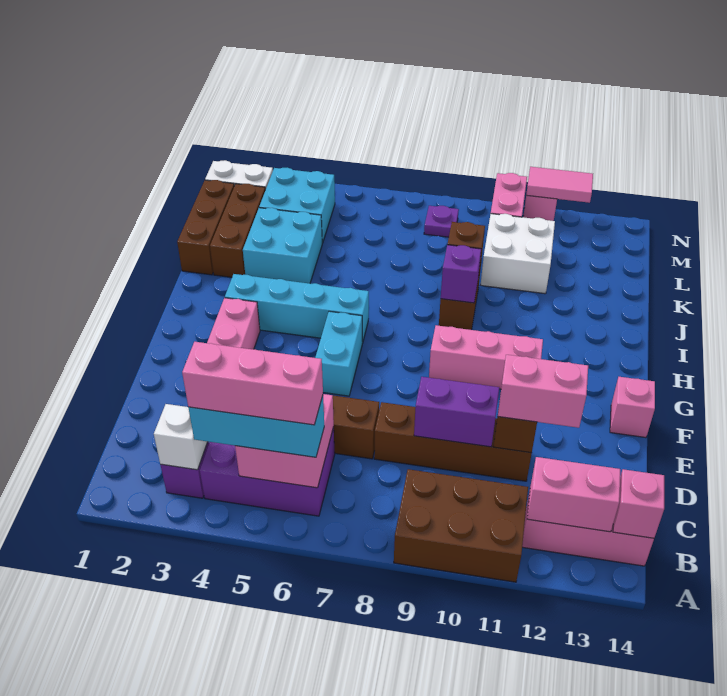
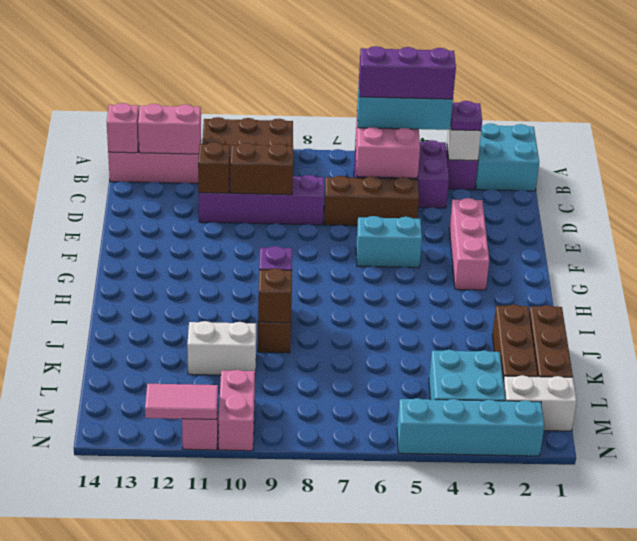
pink 1x3 brick [182,342,323,425] -> purple 1x3 brick [359,46,456,99]
brown 1x4 brick [374,402,532,481] -> purple 1x4 brick [199,175,324,225]
purple 1x2 brick [414,377,499,447] -> brown 1x2 brick [230,143,293,195]
pink 1x2 brick [498,355,588,428] -> none
cyan 1x2 brick [315,311,362,396] -> cyan 1x2 brick turned to [356,216,422,268]
pink 1x1 brick [610,377,655,438] -> none
pink 1x3 brick [429,325,543,389] -> none
cyan 1x4 brick [225,274,369,343] -> cyan 1x4 brick moved to [397,398,544,456]
cyan 2x2 brick [243,208,322,283] -> cyan 2x2 brick moved to [475,124,539,191]
white 2x2 brick [481,214,555,294] -> white 1x2 brick [187,321,256,375]
purple 1x1 plate [424,206,459,237] -> purple 1x1 plate moved to [451,101,482,131]

